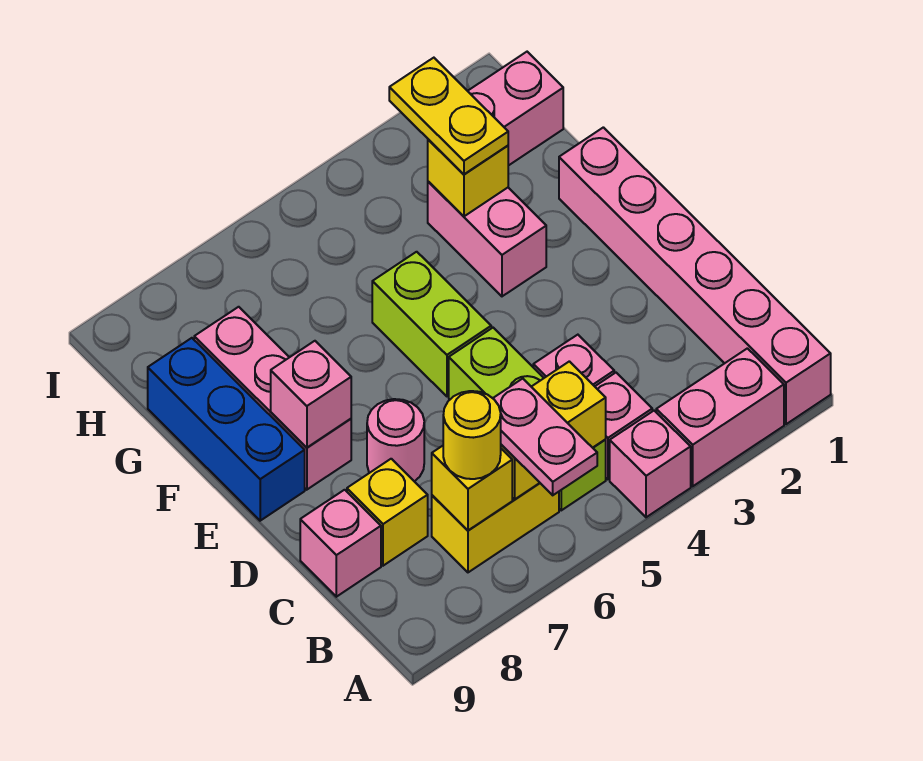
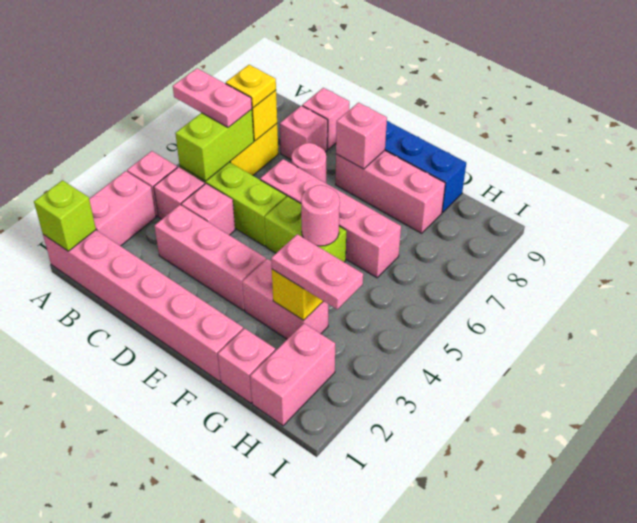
none -> lime 1x1 brick [34,180,96,251]
yellow 1x2 brick [501,361,606,499] -> lime 1x2 brick [175,109,254,181]
yellow 1x1 round brick [443,391,501,479] -> yellow 1x1 plate [226,65,276,108]
none -> pink 1x3 brick [155,205,266,310]
yellow 1x1 brick [347,459,428,566] -> pink 1x1 brick [280,106,328,160]
none -> pink 1x4 brick [260,159,401,278]
none -> pink 1x1 round brick [301,185,340,246]
none -> pink 1x1 brick [218,328,275,403]
yellow 1x2 plate [389,58,508,174] -> pink 1x2 plate [271,234,363,309]

